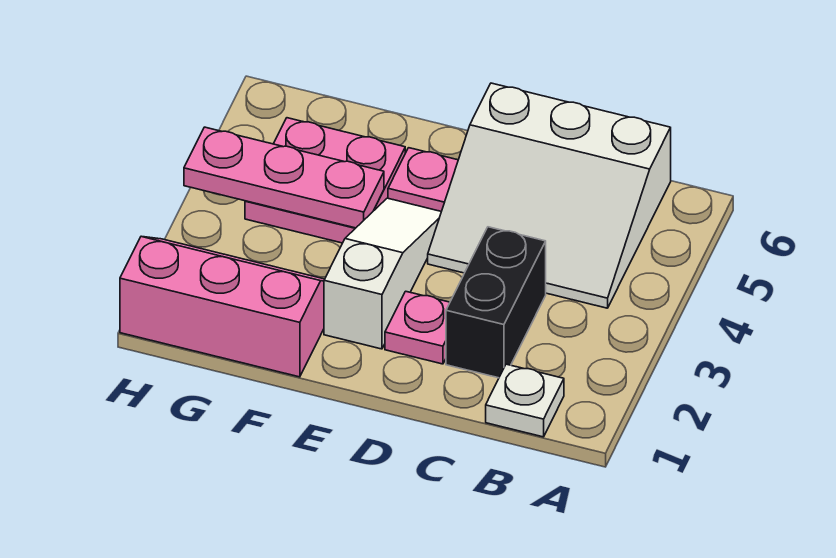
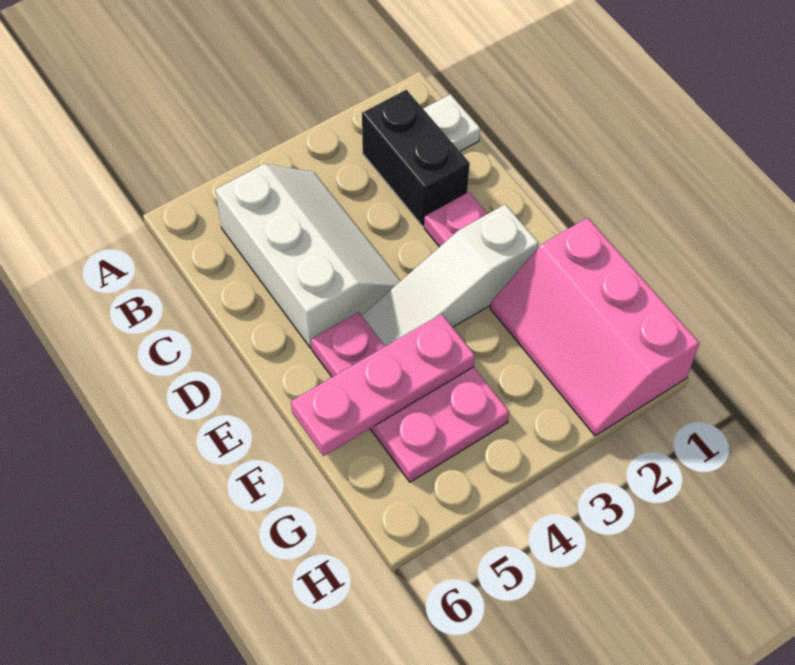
white 3x3 slope [428,83,671,308] -> white 2x3 slope [215,164,400,348]
black 1x2 brick [446,227,546,378] -> black 1x2 brick turned to [362,90,470,226]
pink 1x3 plate [184,127,384,228] -> pink 1x3 plate turned to [291,314,475,456]

